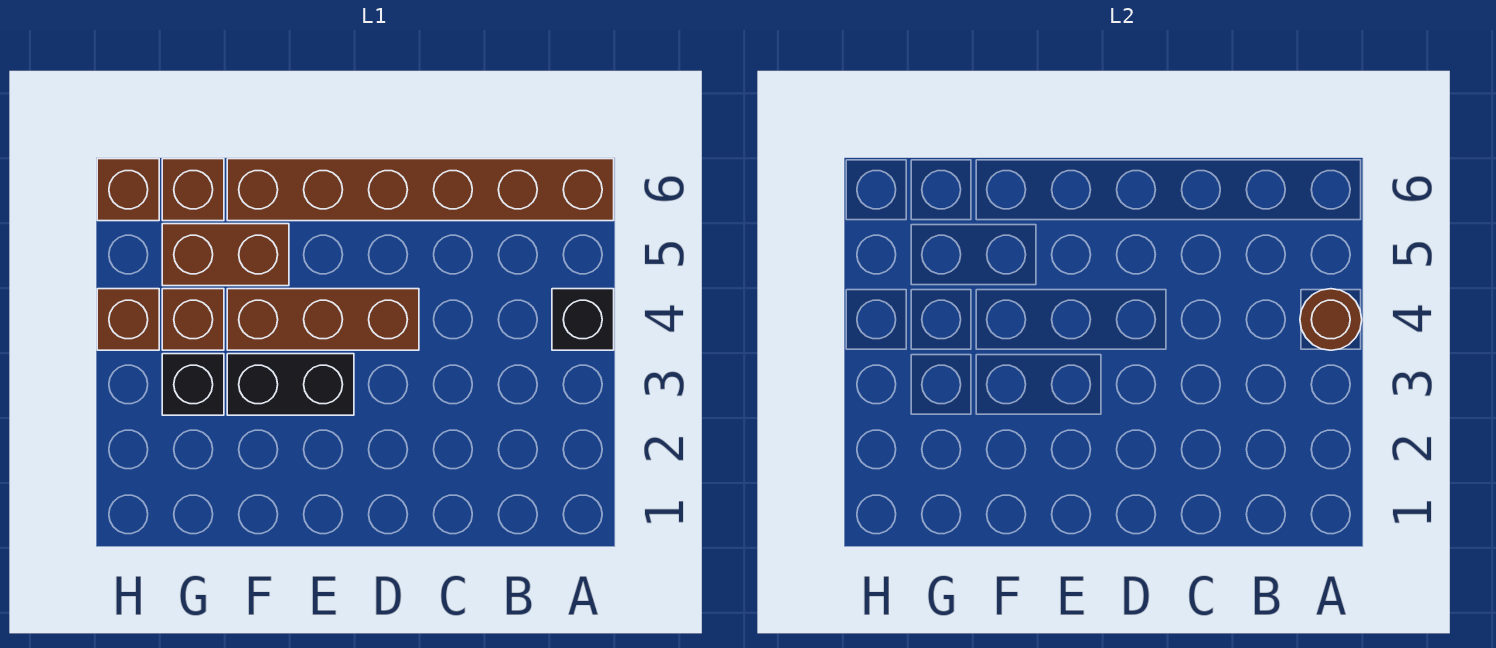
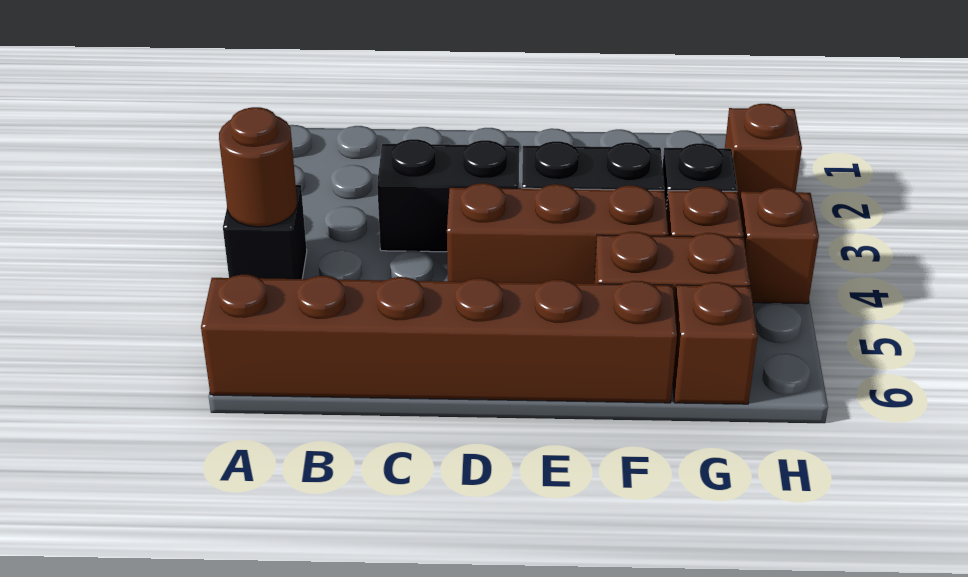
none -> black 1x2 brick [377,139,519,252]
brown 1x1 brick [97,159,159,221] -> brown 1x1 brick moved to [725,104,802,204]

